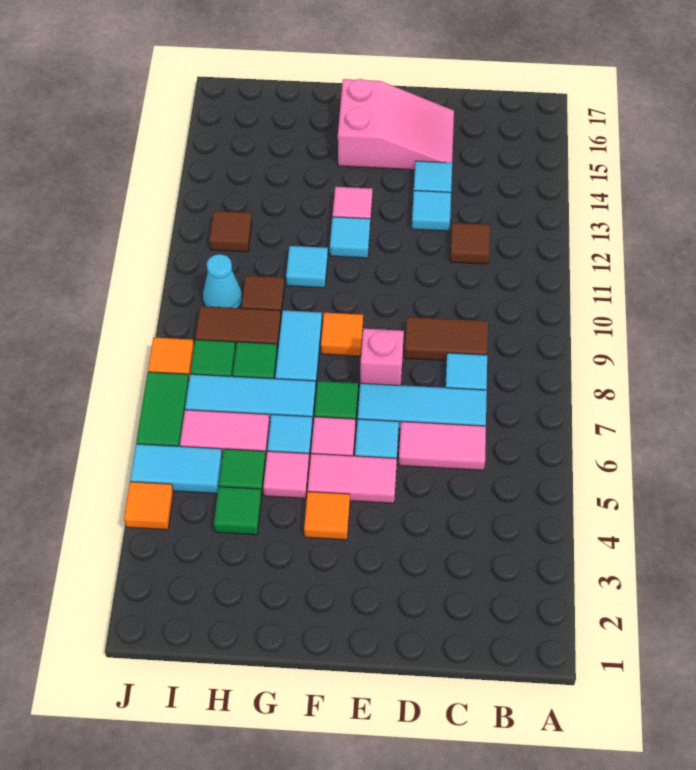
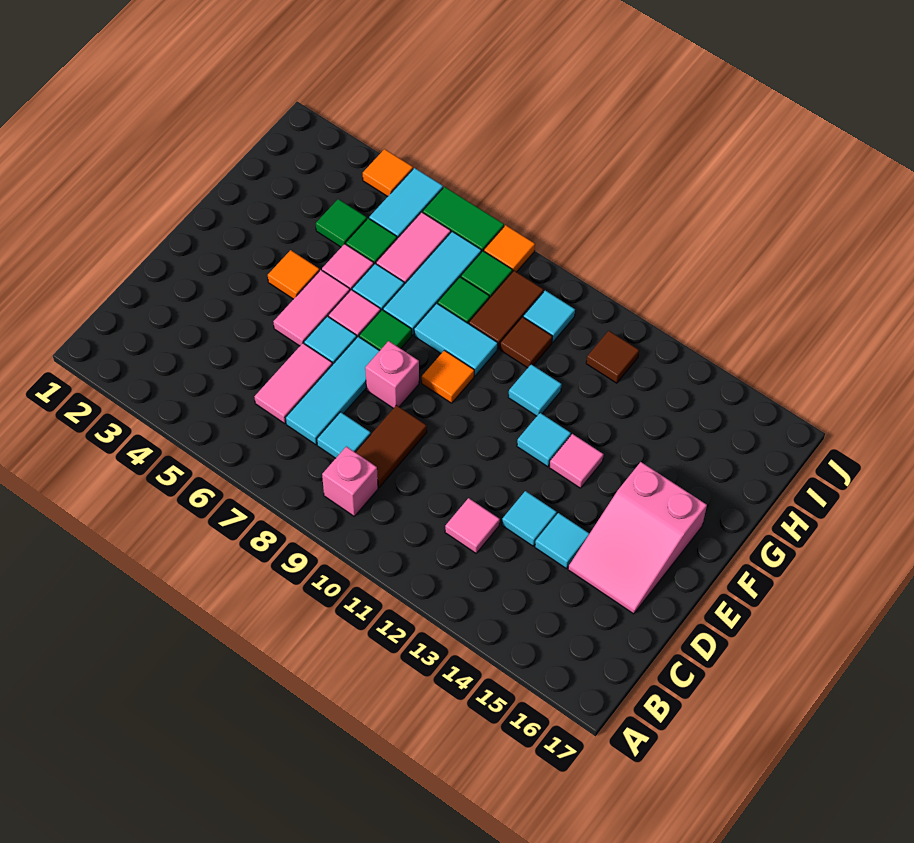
none -> pink 1x1 brick [322,446,378,516]
brown 1x1 tile [450,223,490,264] -> pink 1x1 tile [445,498,500,553]
cyan 1x1 cone [203,254,242,308] -> cyan 1x1 tile [523,290,575,342]

